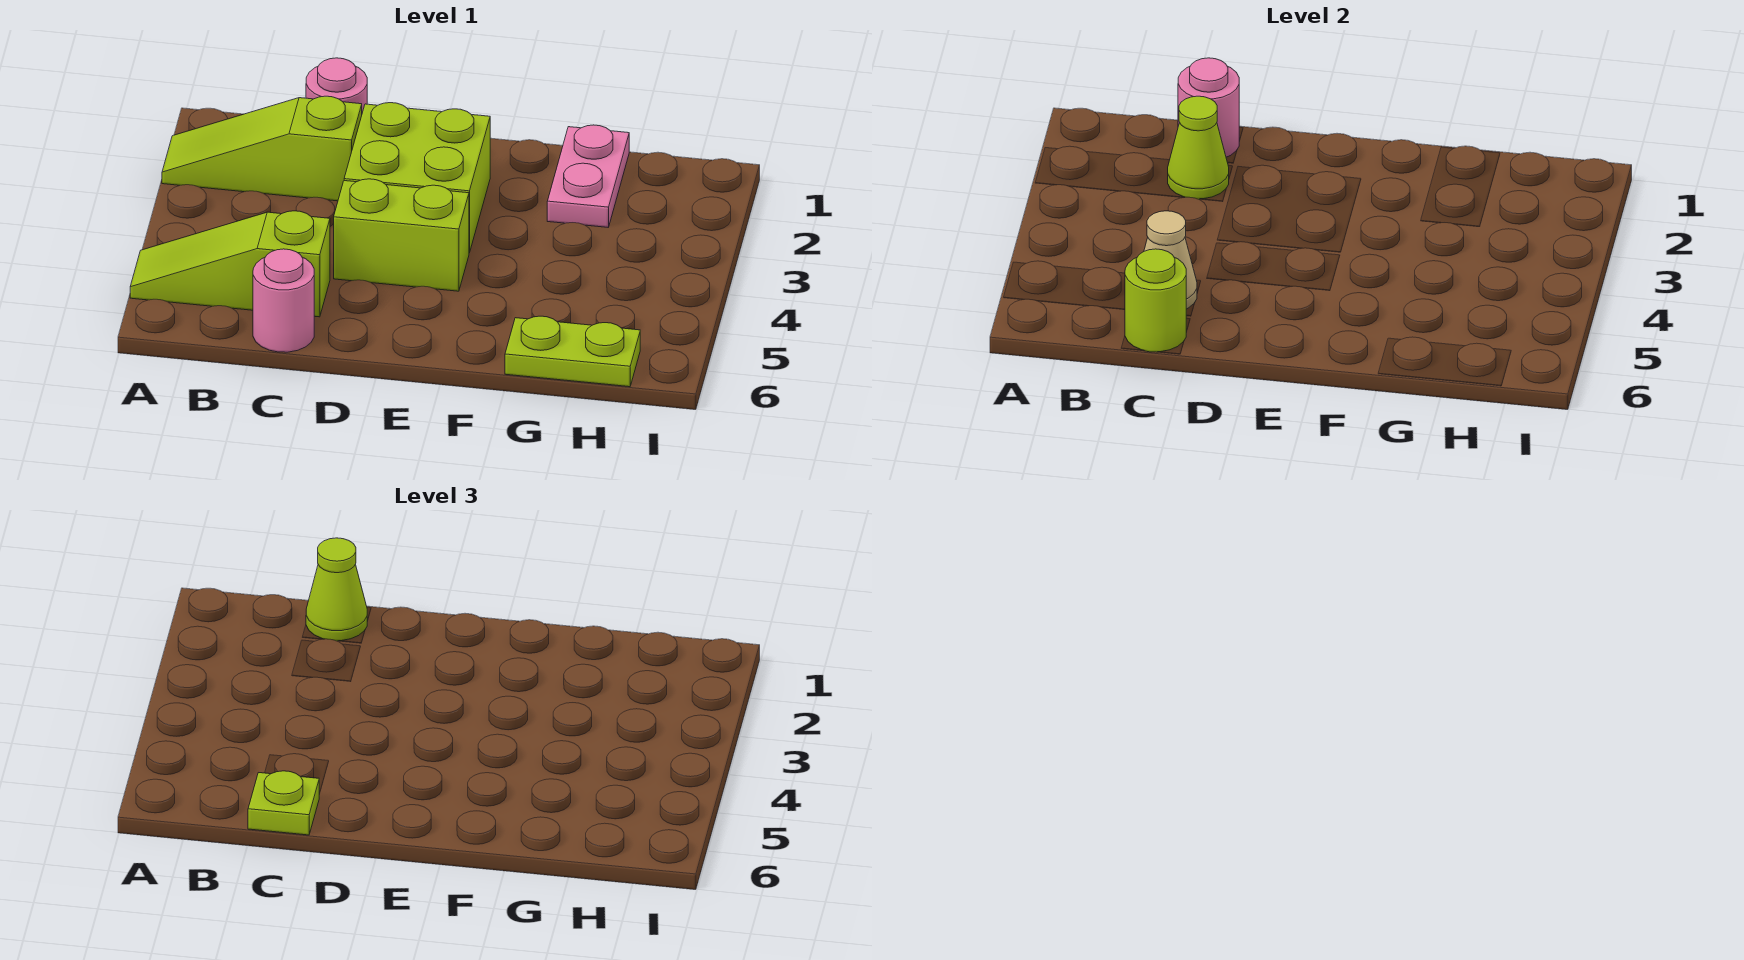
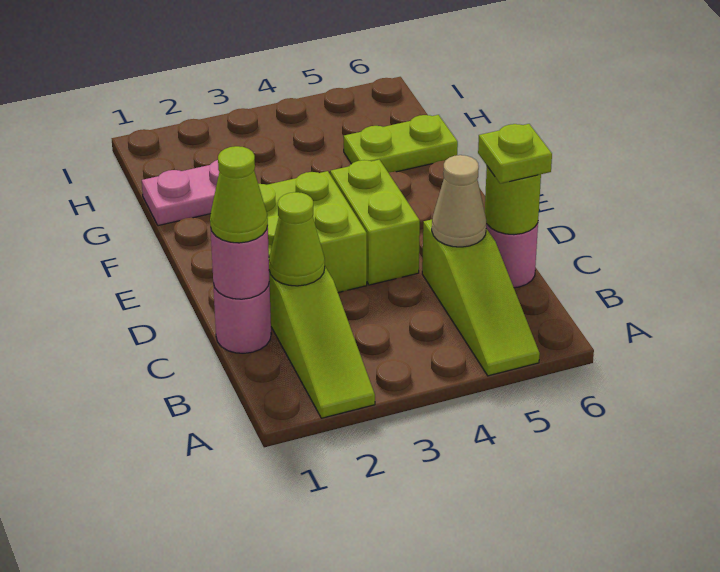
lime 1x2 plate [505,316,640,387] -> lime 1x2 plate turned to [344,115,458,173]

